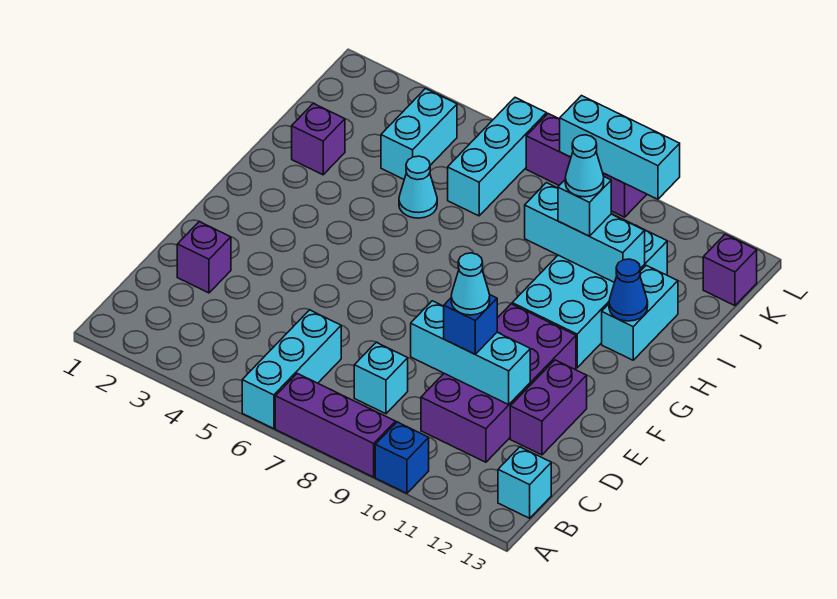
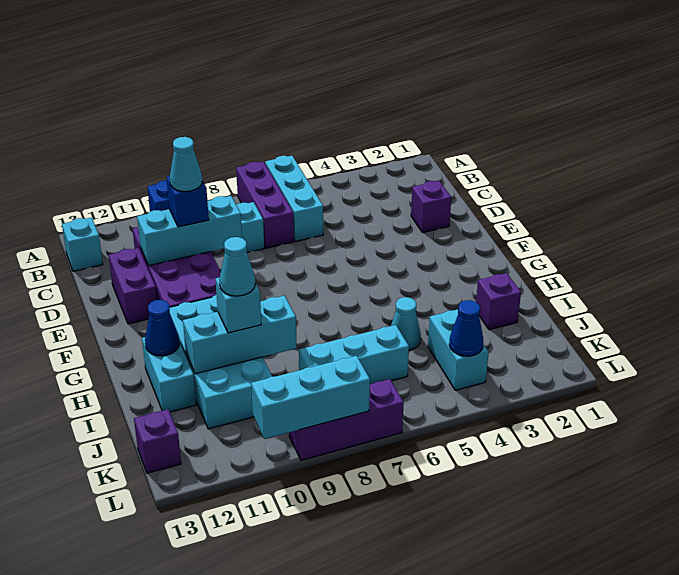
purple 1x3 brick [275,373,395,477] -> purple 1x3 brick turned to [236,162,294,248]
cyan 1x3 brick [448,98,547,216] -> cyan 1x3 brick turned to [299,325,409,384]
none -> blue 1x1 cone [449,300,483,356]

